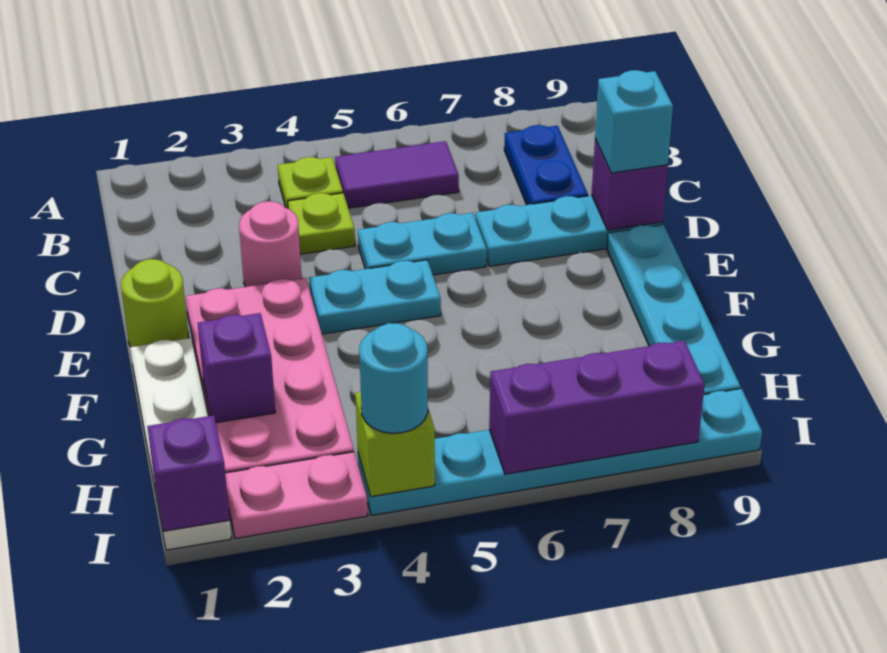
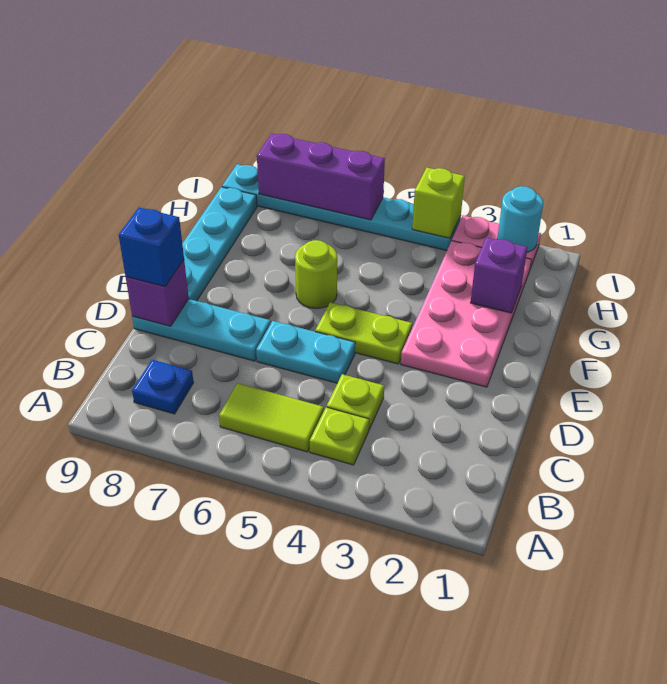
purple 1x2 tile [335,141,459,208] -> lime 1x2 tile [219,383,324,452]
blue 1x2 plate [504,125,588,205] -> blue 1x1 plate [132,360,194,414]
pink 1x1 round brick [239,201,302,287] -> none
cyan 1x1 brick [595,70,673,173] -> blue 1x1 brick [119,208,184,287]
lime 1x1 round brick [121,259,188,347] -> lime 1x1 round brick moved to [295,240,337,308]
cyan 1x2 plate [309,260,441,334] -> lime 1x2 plate [315,302,412,364]
white 1x4 plate [130,338,232,550] -> none
purple 1x1 brick [147,415,230,531] -> none
cyan 1x1 round brick [359,323,428,433] -> cyan 1x1 round brick moved to [497,186,543,252]

